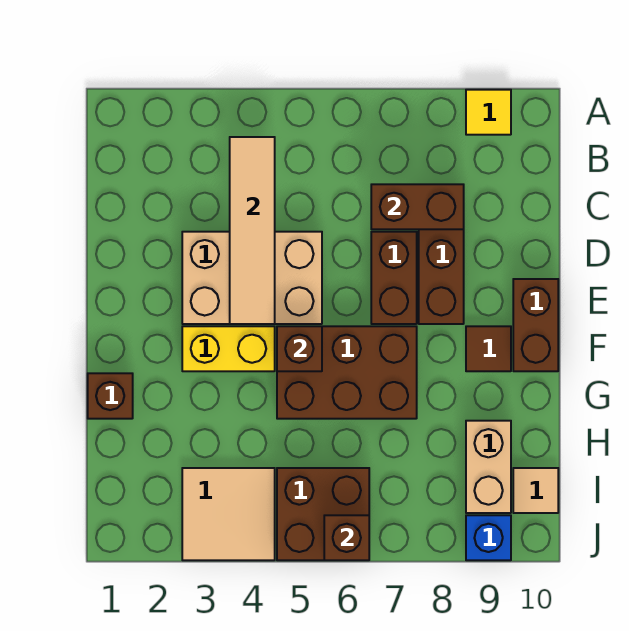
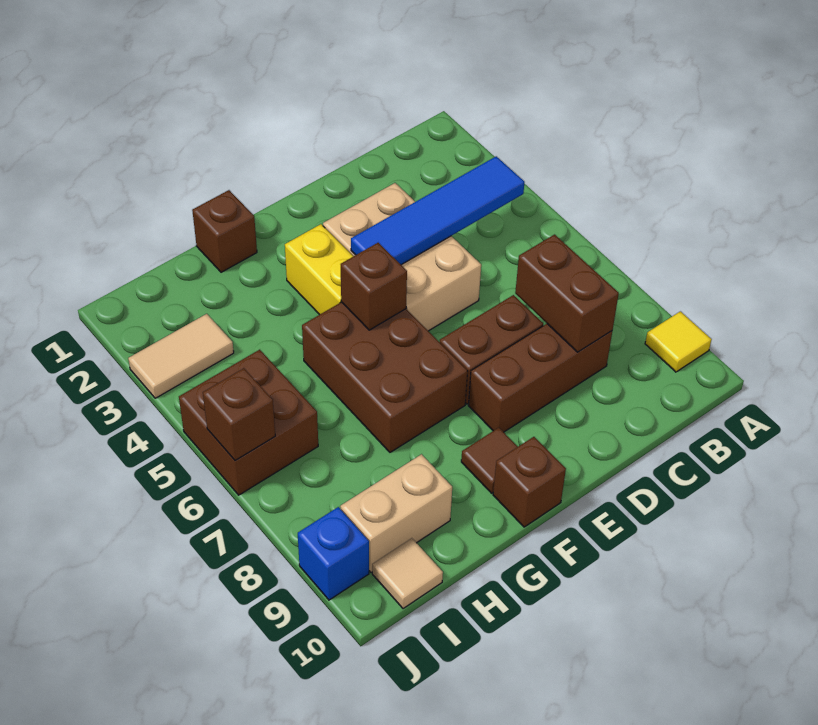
tan 1x4 tile [230,137,275,324] -> blue 1x4 tile [351,156,525,265]
brown 1x2 brick [513,279,558,371] -> brown 1x1 brick [493,437,566,527]
tan 2x2 tile [182,468,275,560] -> tan 1x2 tile [128,314,234,398]

